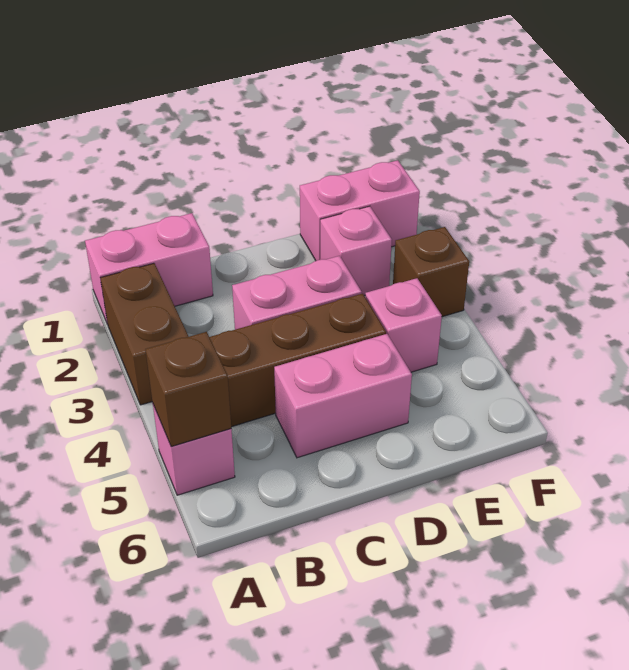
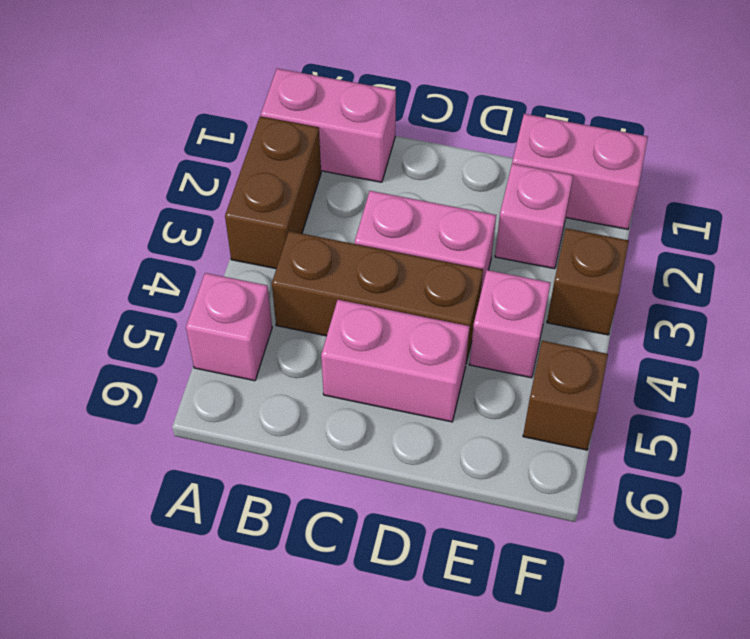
brown 1x1 brick [145,332,231,447] -> brown 1x1 brick moved to [523,341,608,450]

